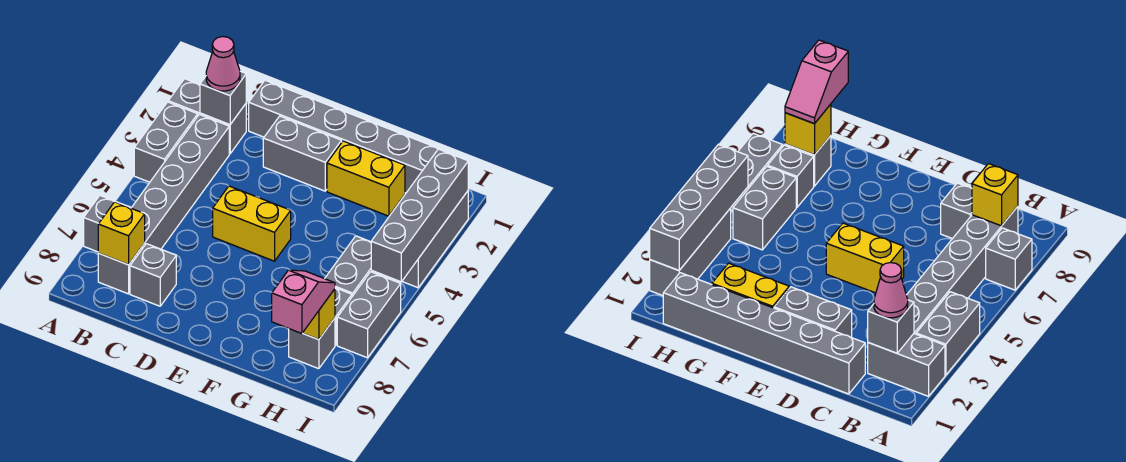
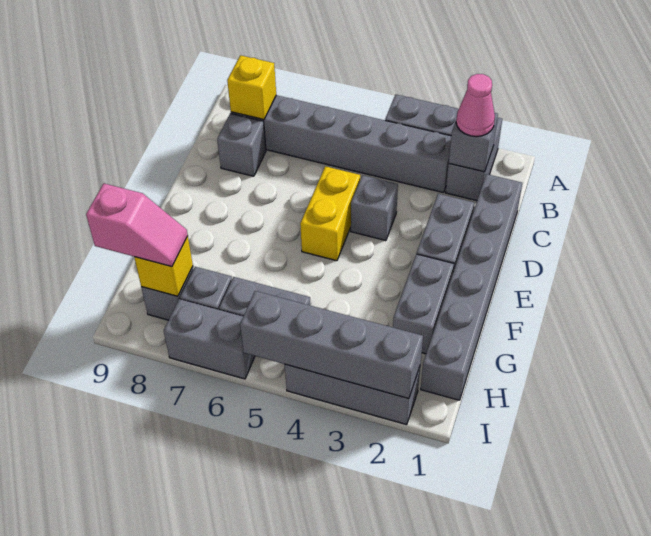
grey 1x1 brick [84,196,130,252] -> grey 1x1 brick moved to [351,175,398,241]
yellow 1x2 brick [327,141,405,216] -> grey 1x2 brick [393,254,454,354]

